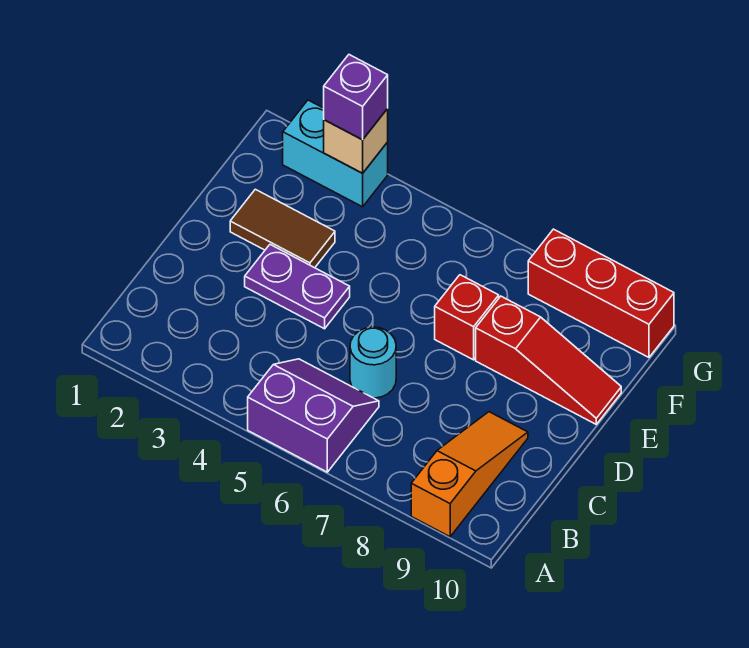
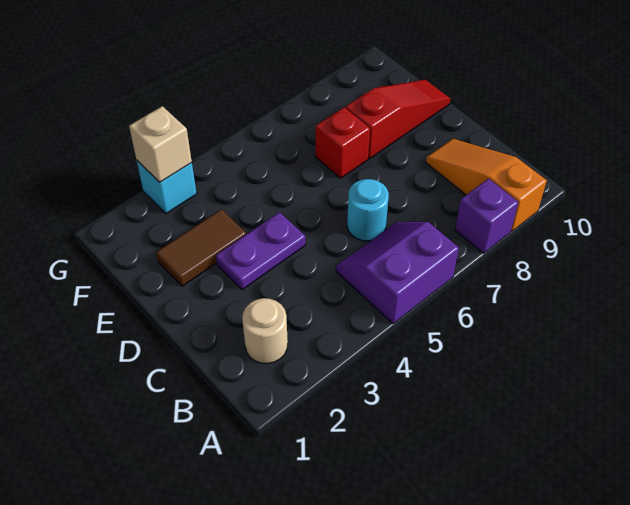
none -> tan 1x1 round brick [242,298,288,364]
cyan 1x2 brick [283,100,388,207] -> cyan 1x1 brick [137,161,197,213]
purple 1x1 brick [324,55,388,140] -> purple 1x1 brick moved to [455,179,518,253]
red 1x3 brick [528,229,674,357] -> none

